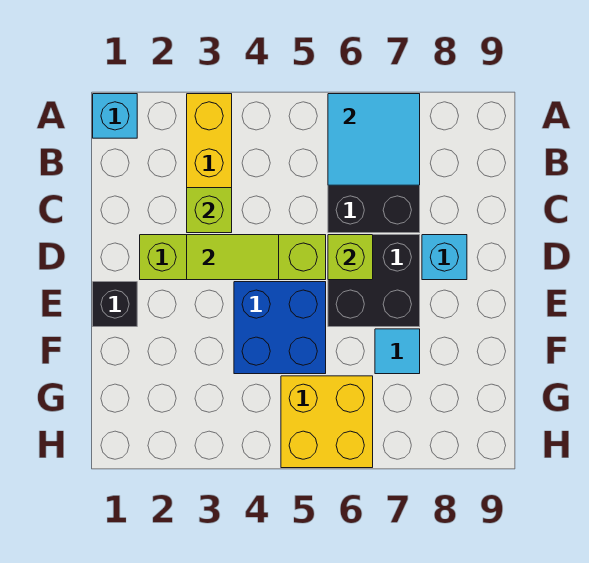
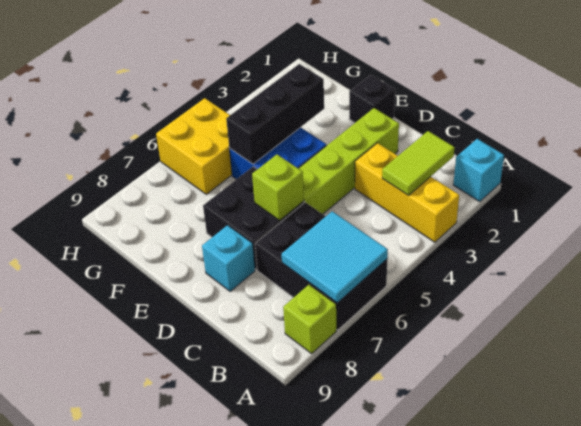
lime 1x1 brick [187,188,232,233] -> lime 1x1 brick moved to [283,285,336,354]
lime 1x2 tile [187,235,279,280] -> lime 1x2 tile moved to [382,131,455,195]
none -> black 1x3 brick [226,64,324,164]
cyan 1x1 tile [375,329,420,374] -> none

